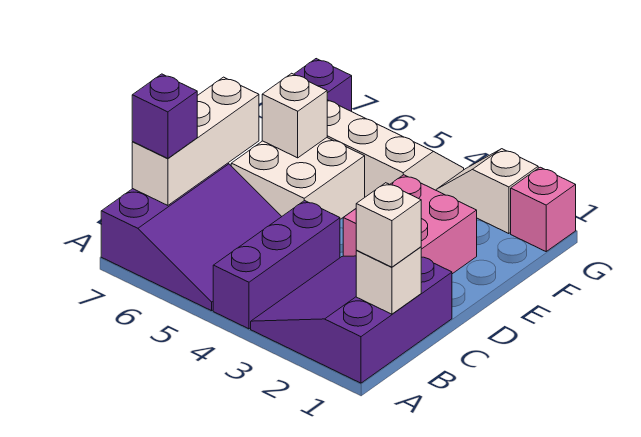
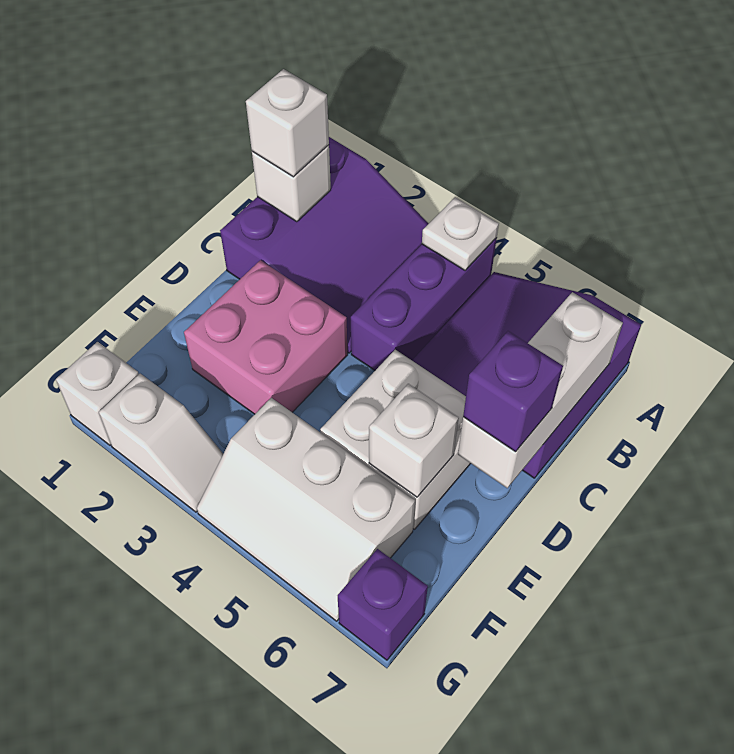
none -> white 1x1 plate [422,197,499,270]
purple 1x1 brick [132,74,197,158] -> purple 1x1 brick moved to [463,331,563,452]
pink 1x1 brick [511,167,576,251] -> white 1x1 brick [56,342,139,445]

